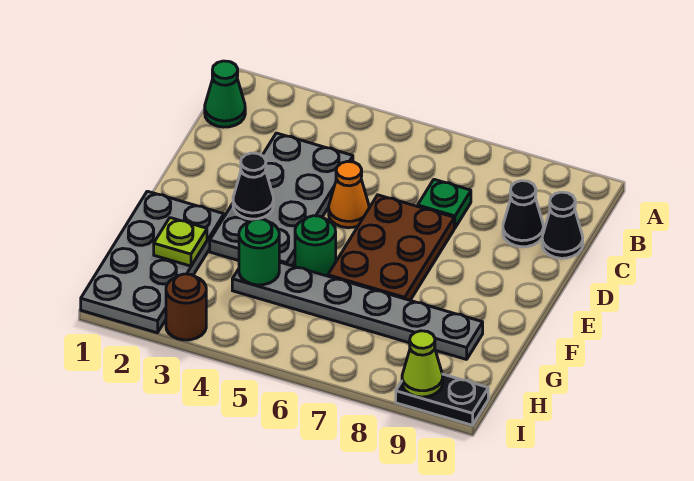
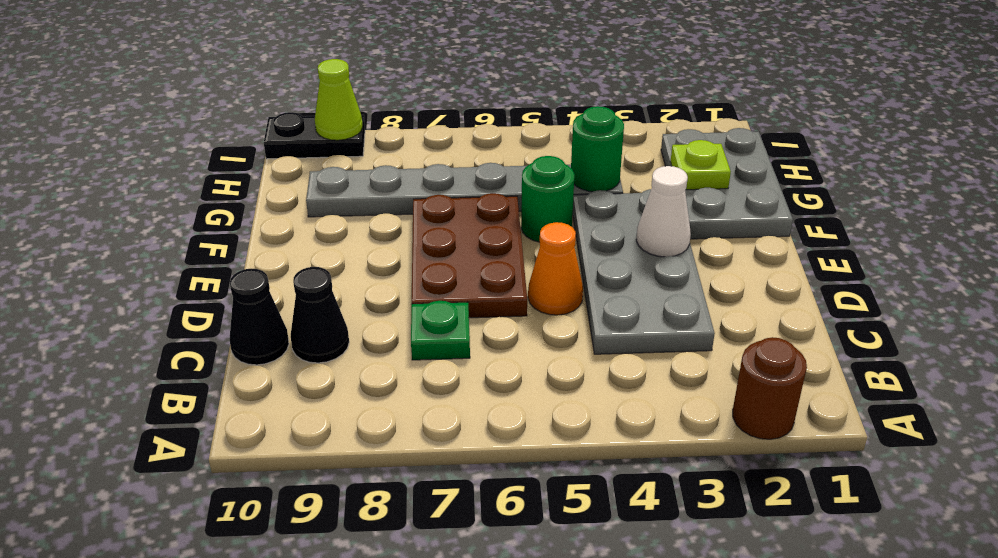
green 1x1 cone [205,61,245,127] -> none
black 1x1 cone [233,153,274,219] -> white 1x1 cone [636,166,691,257]
grey 2x4 plate [81,191,224,333] -> grey 2x3 plate [661,128,793,239]
brown 1x1 round brick [166,274,206,340] -> brown 1x1 round brick moved to [733,337,807,439]

